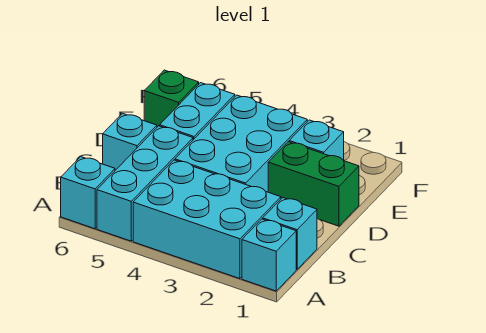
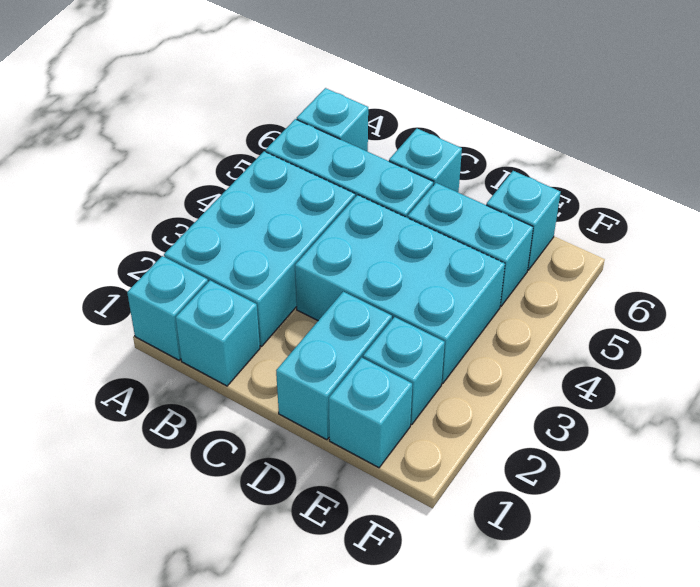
green 1x2 brick [268,142,359,226] -> cyan 1x2 brick [276,292,392,440]
none -> cyan 1x1 brick [329,358,412,468]
green 1x1 brick [144,70,199,127] -> cyan 1x1 brick [486,171,560,270]

